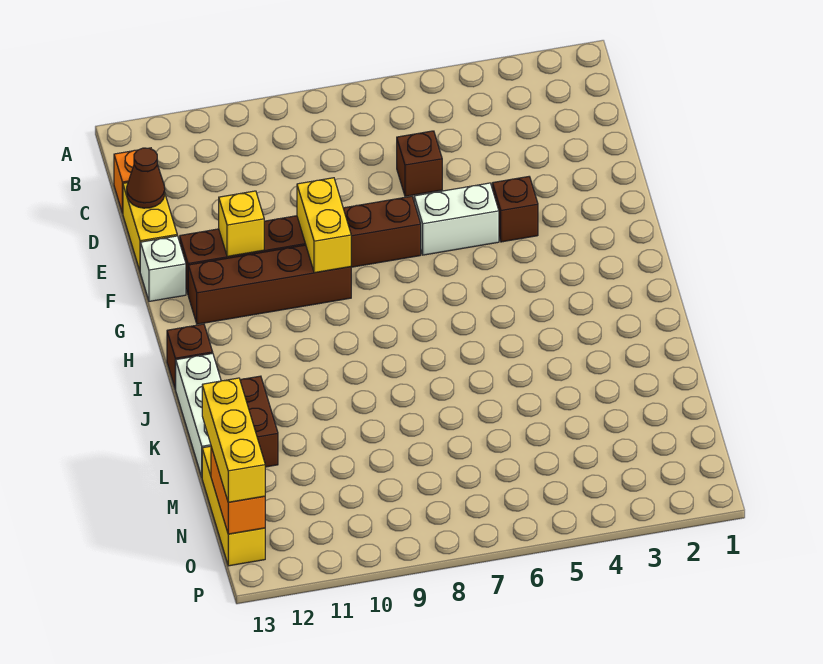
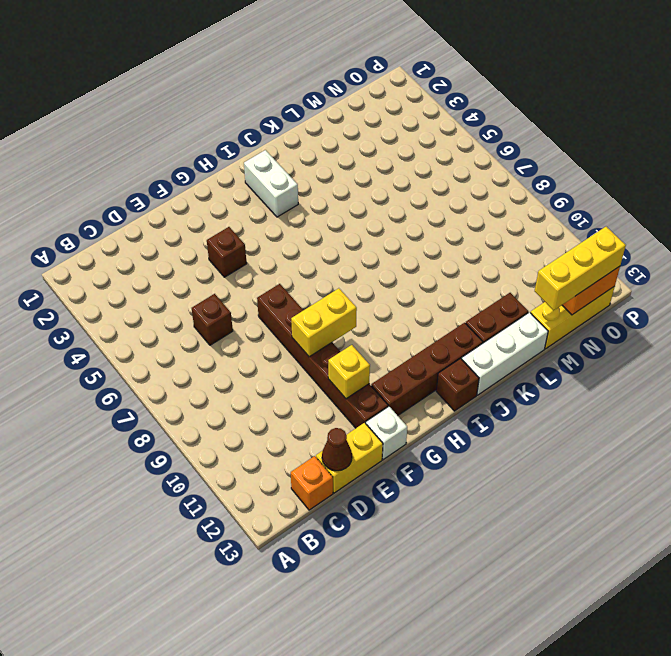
white 1x2 brick [414,183,499,255] -> white 1x2 brick moved to [244,150,298,217]
brown 1x4 brick [188,245,351,324] -> brown 1x4 brick turned to [371,323,483,416]

